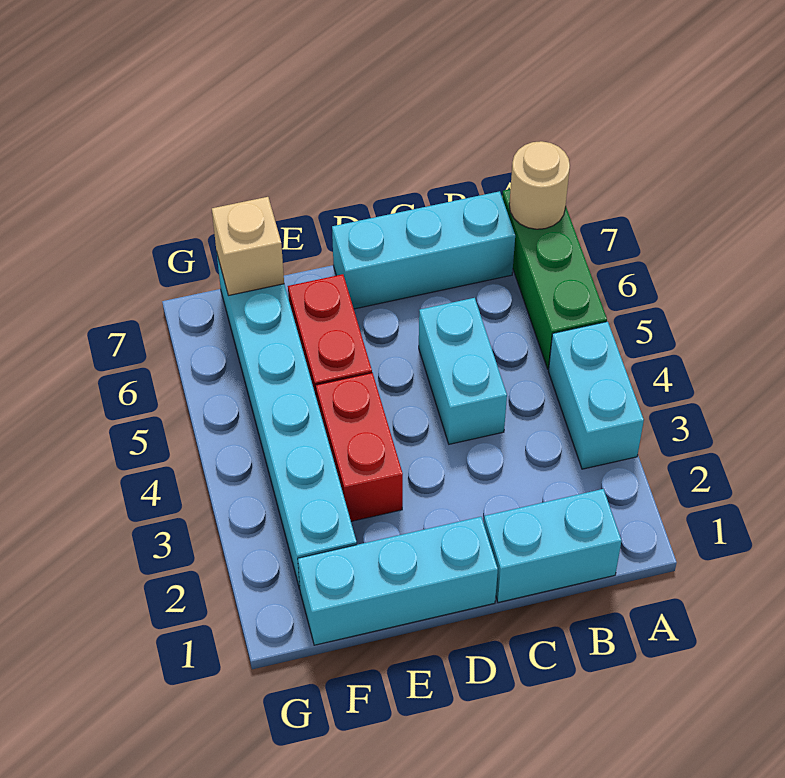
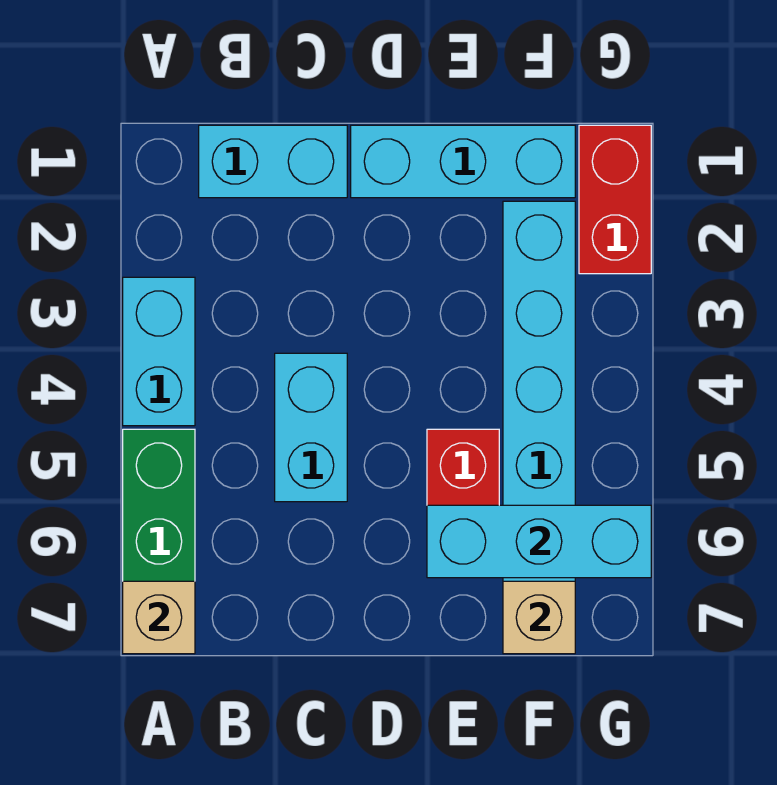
tan 1x1 round brick [509,141,570,229] -> tan 1x1 brick [123,581,195,654]
cyan 1x3 brick [332,191,515,309] -> cyan 1x3 brick moved to [427,505,651,578]
red 1x2 brick [316,373,403,521] -> red 1x2 brick moved to [579,125,651,274]

